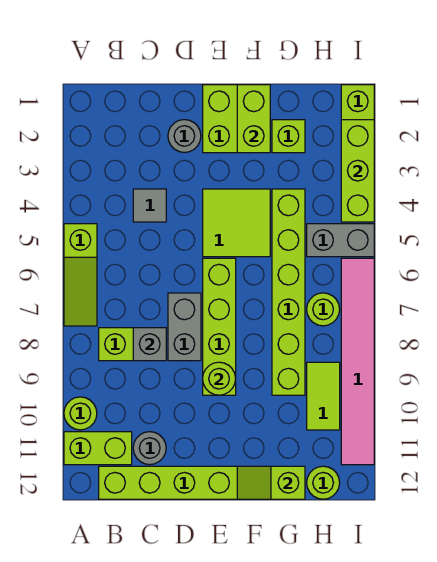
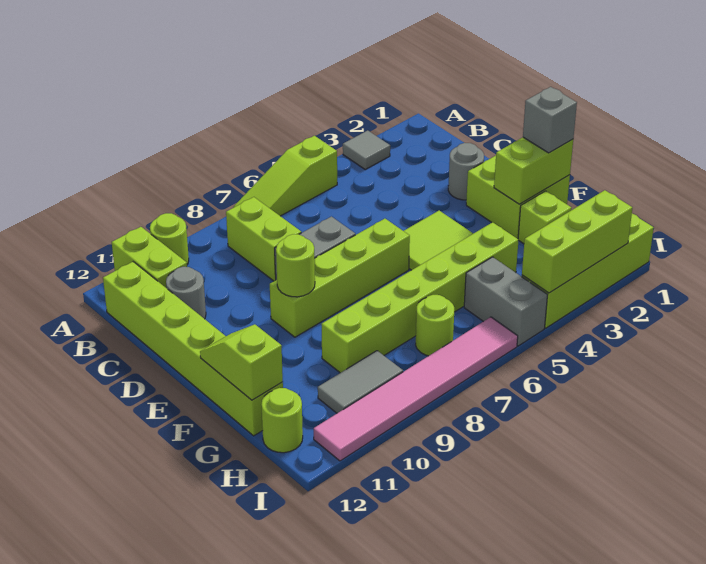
grey 1x1 tile [133,189,166,222] -> grey 1x1 tile moved to [343,130,390,169]
grey 1x1 brick [133,328,166,361] -> grey 1x1 brick moved to [523,87,577,153]
lime 1x2 tile [307,362,340,430] -> grey 1x2 tile [318,351,403,413]

